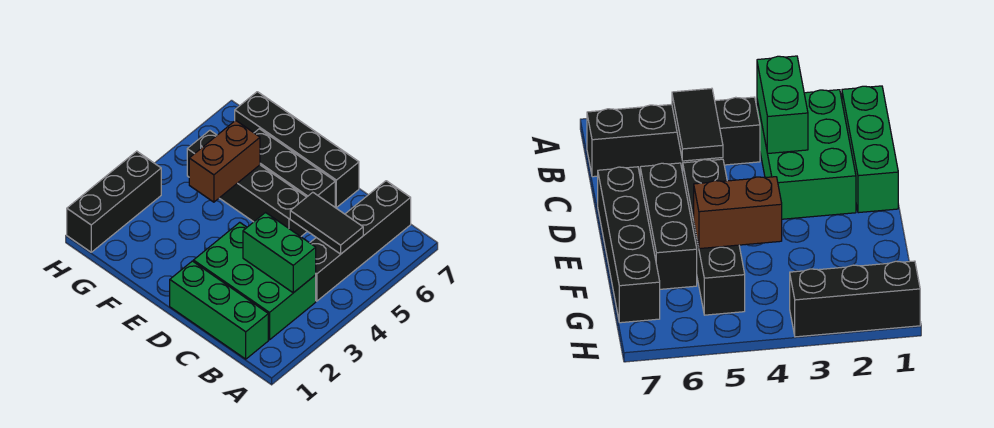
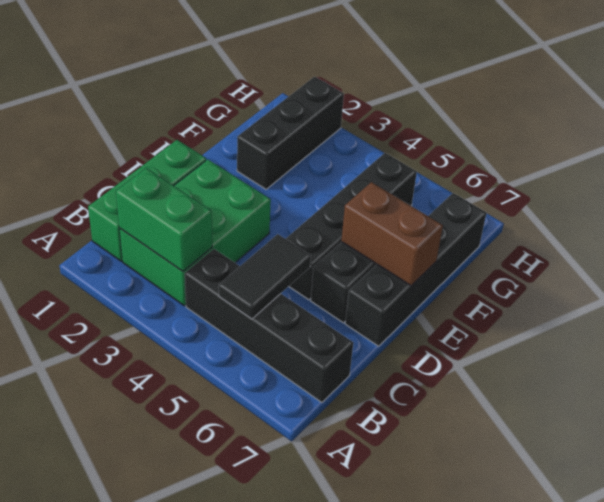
green 1x2 brick [243,213,316,293] -> green 1x2 brick turned to [116,168,212,271]
brown 1x2 brick [189,120,260,202] -> brown 1x2 brick moved to [341,182,443,286]
black 1x3 brick [67,151,161,252] -> black 1x3 brick turned to [237,77,344,189]

